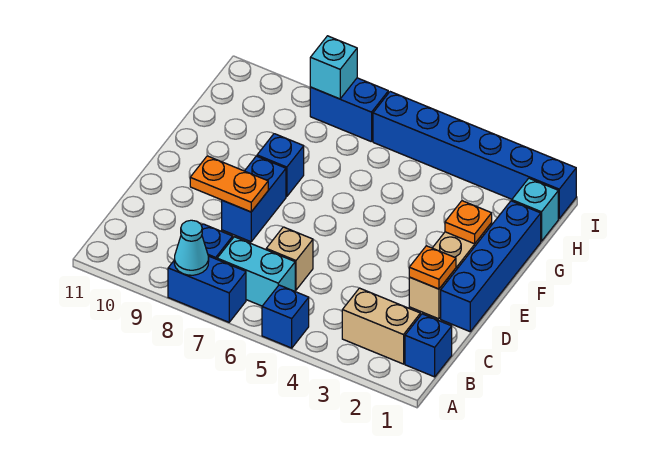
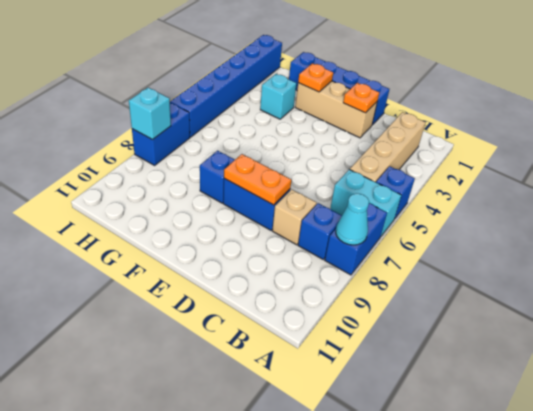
blue 1x1 brick [405,314,452,377] -> none
tan 1x2 brick [342,288,420,364] -> tan 1x4 brick [350,112,426,182]
cyan 1x2 brick [217,237,295,306] -> cyan 1x2 brick turned to [330,169,401,236]
tan 1x1 brick [266,227,313,290] -> tan 1x1 brick moved to [272,189,317,245]
orange 1x2 plate [190,156,268,212] -> orange 1x2 plate turned to [224,154,291,205]
cyan 1x1 brick [512,178,558,241] -> cyan 1x1 brick moved to [260,74,296,119]

